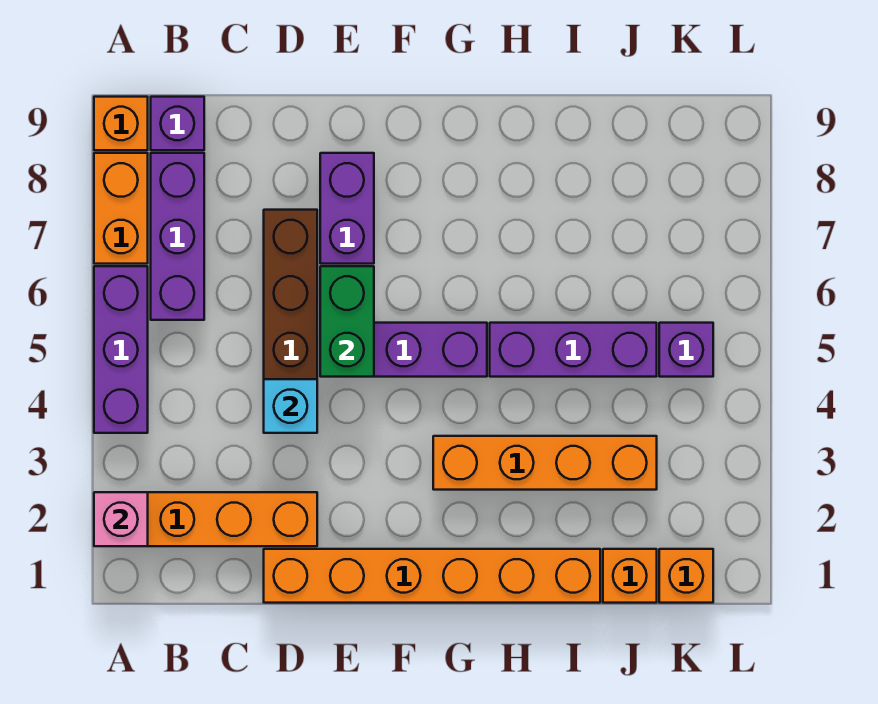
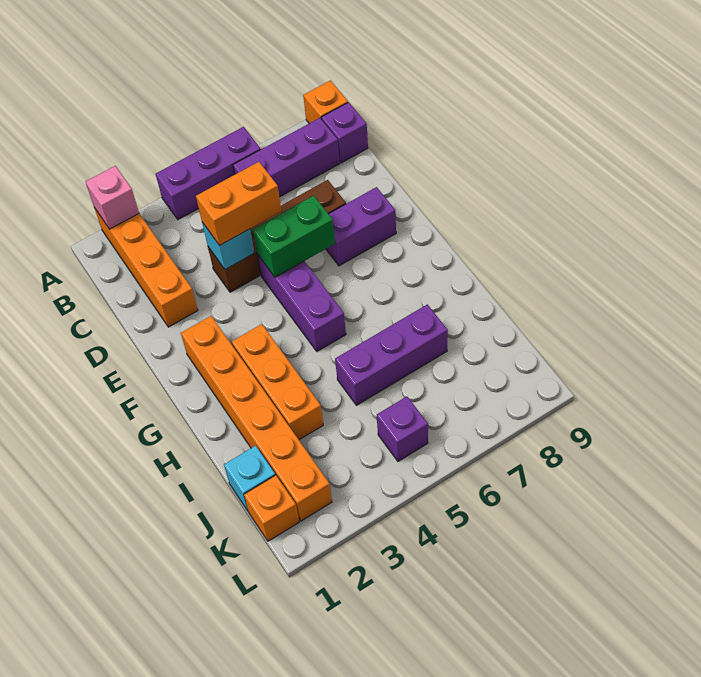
orange 1x2 brick [94,153,148,264] -> orange 1x2 brick moved to [196,162,282,245]
orange 1x6 brick [264,549,600,603] -> orange 1x6 brick moved to [181,316,332,521]
orange 1x4 brick [433,436,657,490] -> orange 1x3 brick [232,324,323,440]
purple 1x3 brick [490,323,657,377] -> purple 1x3 brick turned to [335,304,448,405]
orange 1x1 brick [603,549,657,603] -> cyan 1x1 brick [224,446,275,511]

